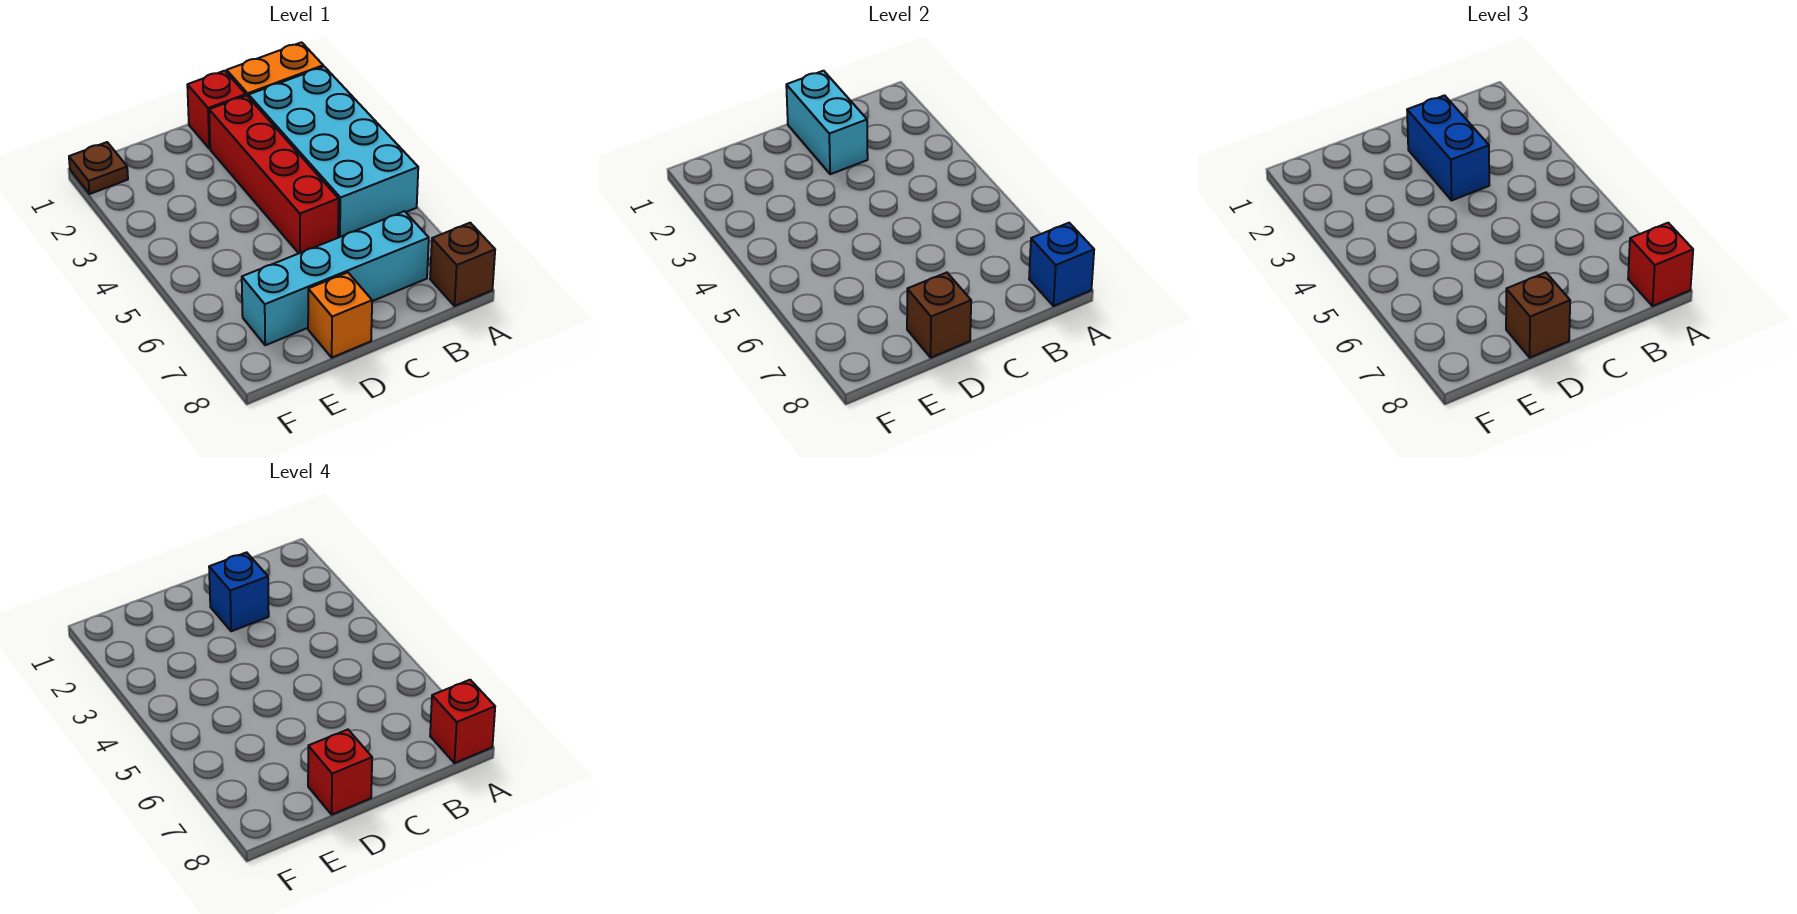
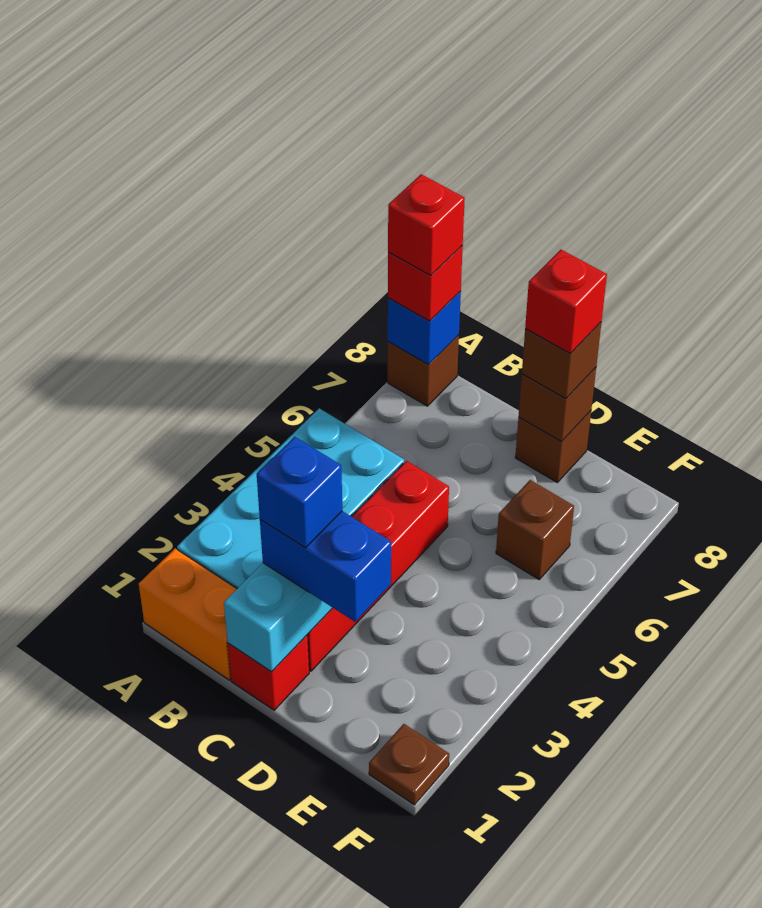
cyan 1x4 brick [242,211,429,345] -> none
blue 1x2 brick [1407,95,1489,200] -> blue 1x2 brick turned to [260,511,391,622]
orange 1x1 brick [308,273,372,358] -> brown 1x1 brick [515,411,591,482]
none -> brown 1x1 brick [496,480,574,579]

